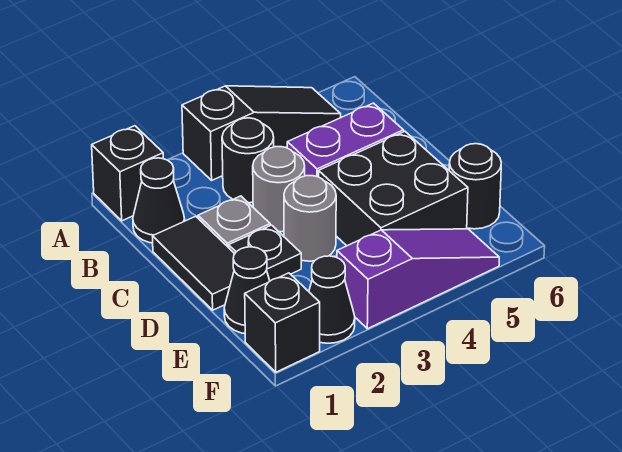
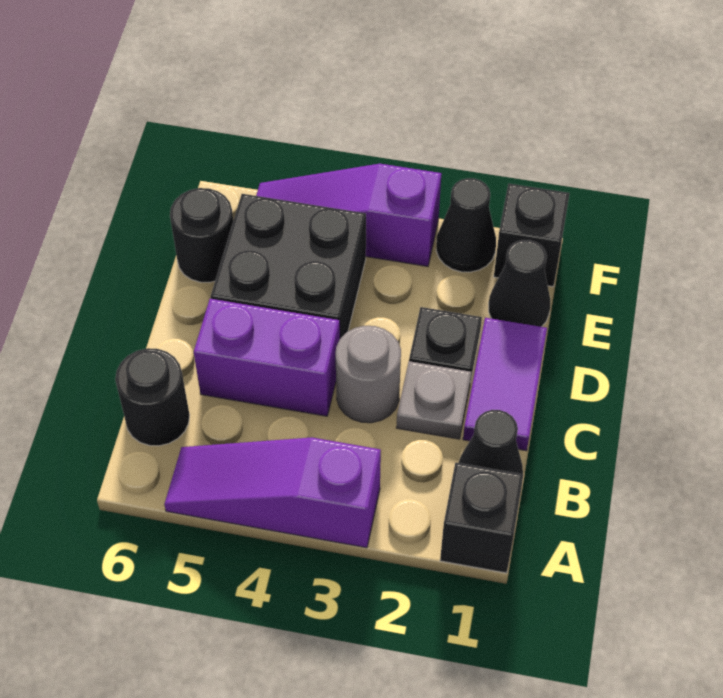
black 1x3 slope [182,86,341,180] -> purple 1x3 slope [164,437,381,548]
black 1x1 round brick [222,118,274,203] -> black 1x1 round brick moved to [115,348,190,446]
black 1x2 tile [153,216,234,310] -> purple 1x2 tile [463,318,547,451]
grey 1x1 round brick [284,176,336,261] -> none

